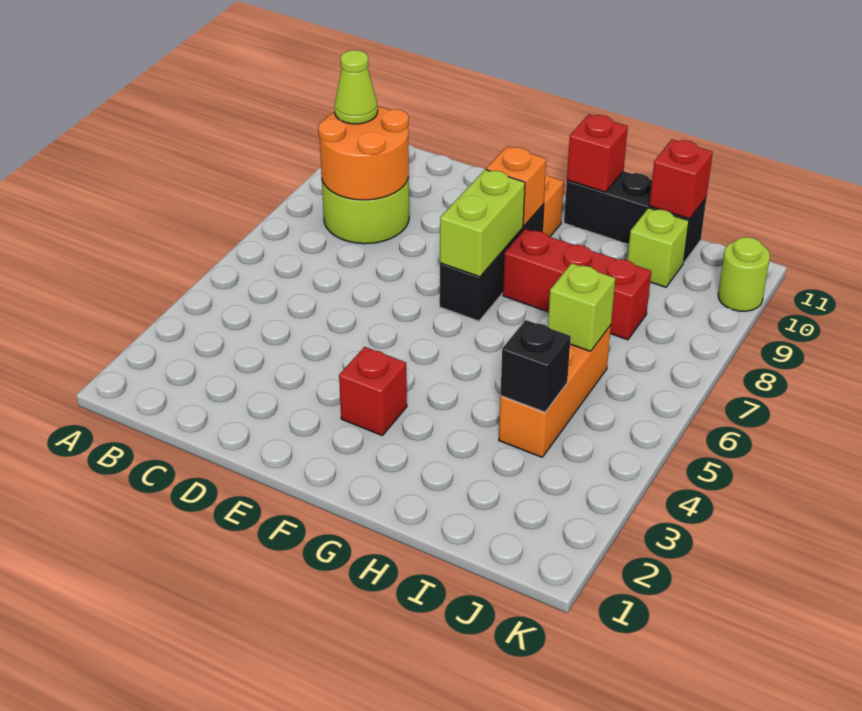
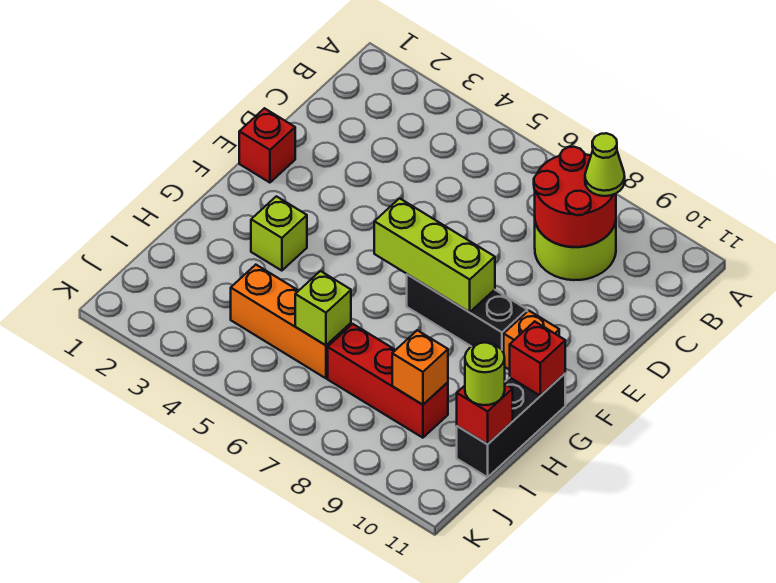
orange 2x2 round brick [318,106,409,200] -> red 2x2 round brick [534,147,616,247]
red 1x1 brick [339,347,407,435] -> red 1x1 brick moved to [239,108,295,183]
lime 1x2 brick [440,169,525,277] -> lime 1x3 brick [374,198,495,312]
orange 1x1 brick [486,146,546,226] -> orange 1x1 brick moved to [392,330,448,405]
red 1x3 brick [503,229,651,340] -> red 1x3 brick turned to [328,324,448,438]
black 1x1 brick [500,320,571,412] -> none
lime 1x1 brick [628,208,689,287] -> lime 1x1 brick moved to [251,196,307,271]
lime 1x1 round brick [718,237,770,311] -> lime 1x1 round brick moved to [465,343,505,405]

